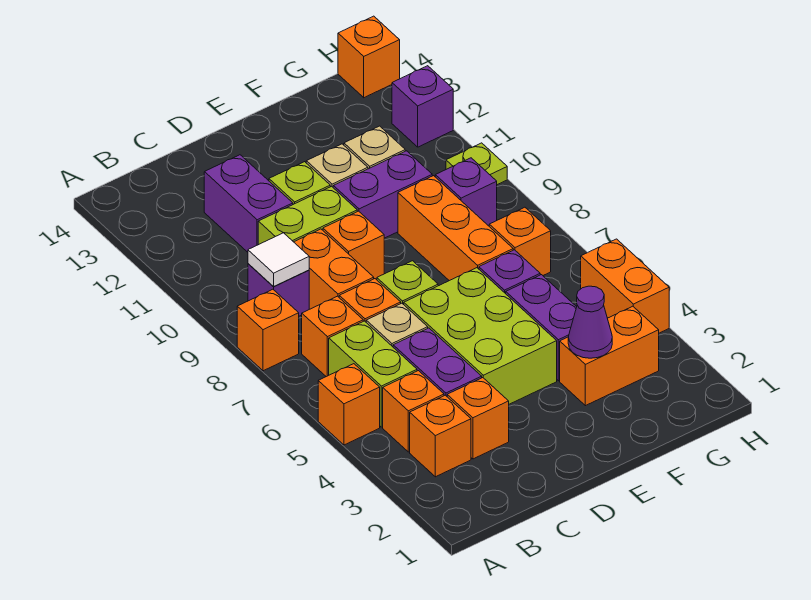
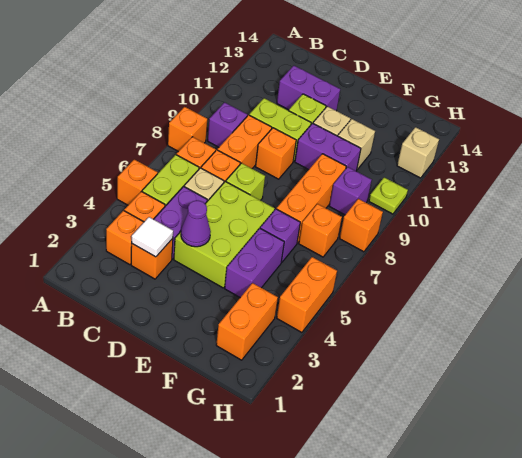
white 1x1 tile [248,233,309,287] -> white 1x1 tile moved to [132,217,173,257]
purple 1x2 brick [204,155,293,252] -> purple 1x2 brick turned to [277,66,340,111]
orange 1x2 brick [560,306,659,406] -> orange 1x2 brick turned to [216,283,278,360]
purple 1x1 cone [568,286,612,358] -> purple 1x1 cone moved to [181,201,211,247]
purple 1x1 brick [392,66,453,147] -> tan 1x1 brick [397,127,439,178]
orange 1x1 brick [338,16,400,98] -> orange 1x1 brick moved to [340,199,383,252]

